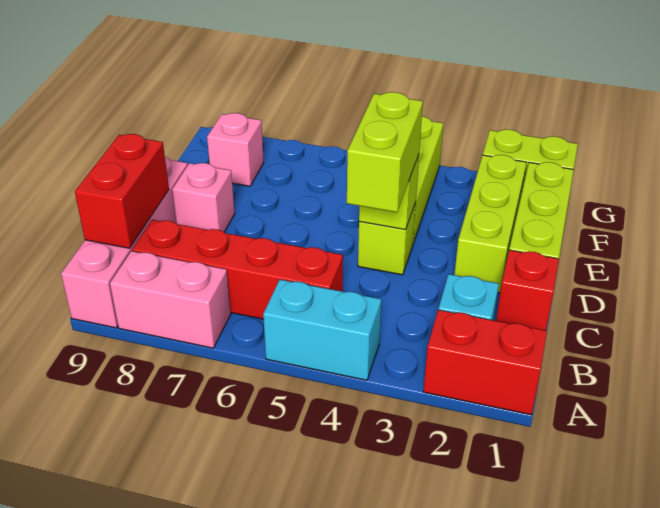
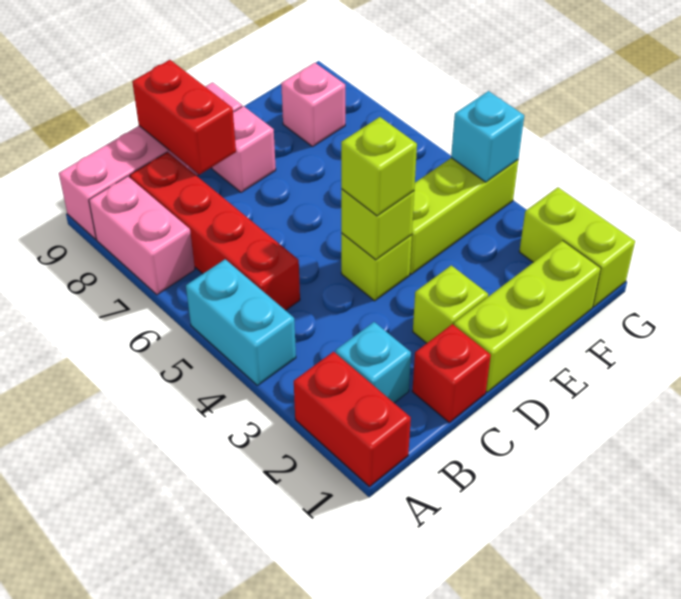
red 1x2 brick [75,134,169,248] -> red 1x2 brick turned to [132,60,236,175]
lime 1x2 brick [347,92,423,212] -> lime 1x1 brick [341,117,417,216]
lime 1x3 brick [454,155,526,293] -> lime 1x1 brick [413,265,488,343]
none -> cyan 1x1 brick [451,91,524,182]

